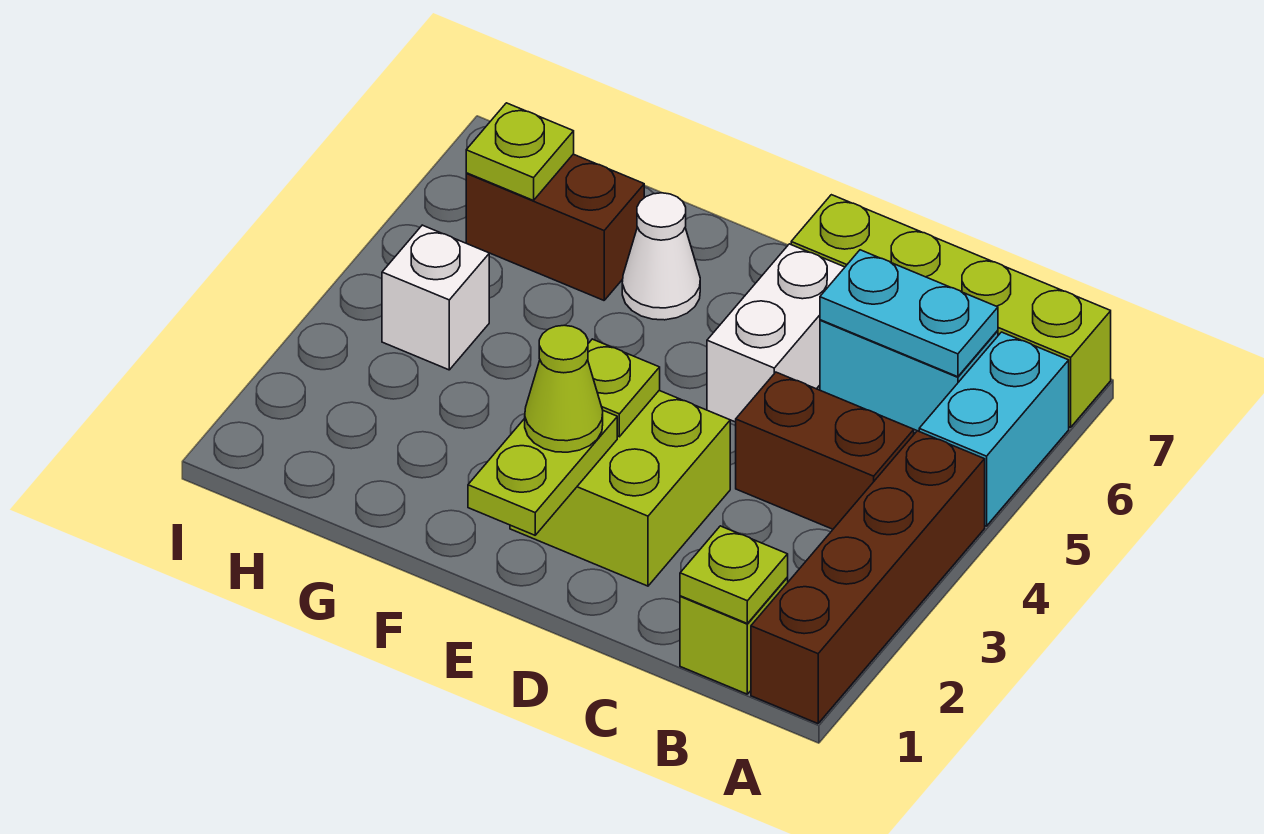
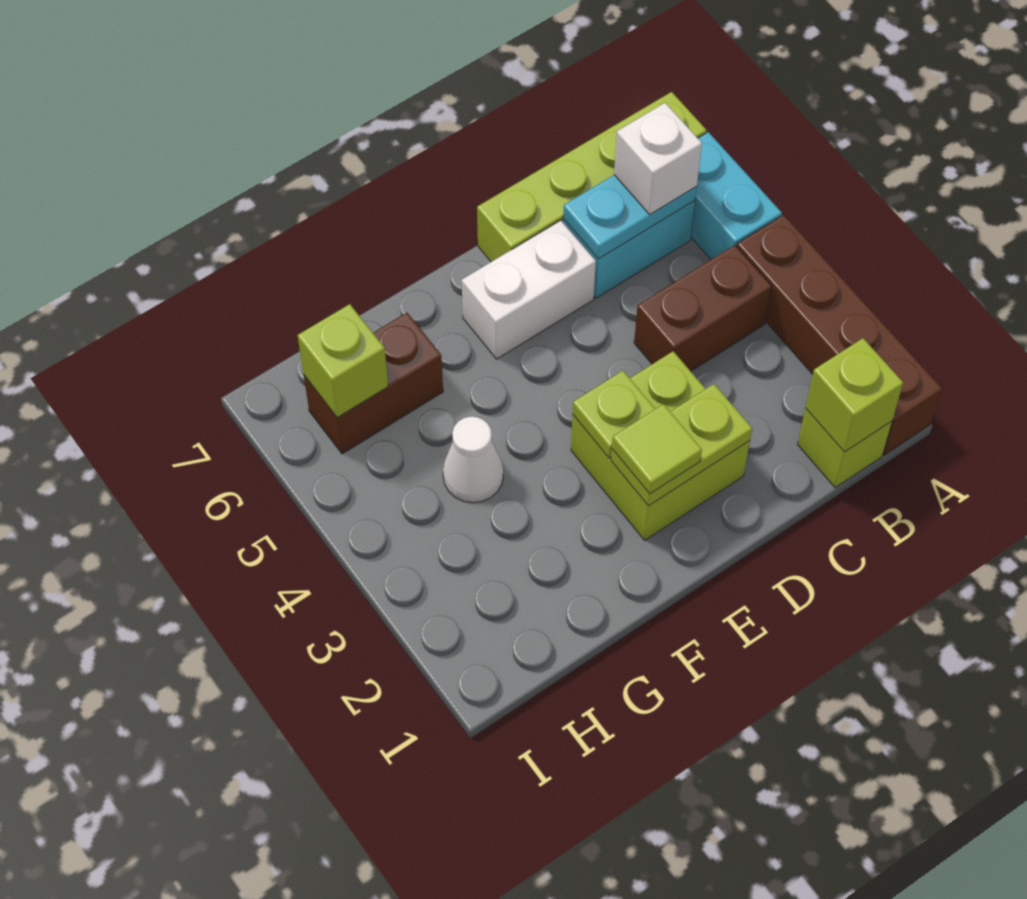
lime 1x1 plate [680,526,788,623] -> lime 1x1 brick [806,338,903,452]
white 1x2 brick [707,244,845,422] -> white 1x2 brick turned to [462,220,596,359]
lime 1x2 plate [468,411,617,535] -> lime 1x2 plate turned to [611,384,752,506]
lime 1x1 cone [525,325,603,452] -> lime 1x1 tile [612,404,702,494]
white 1x1 cone [622,193,700,320] -> white 1x1 cone moved to [443,417,503,503]
white 1x1 brick [382,225,489,370] -> white 1x1 brick moved to [614,103,702,214]
lime 1x1 plate [466,103,574,200] -> lime 1x1 brick [298,304,388,417]

